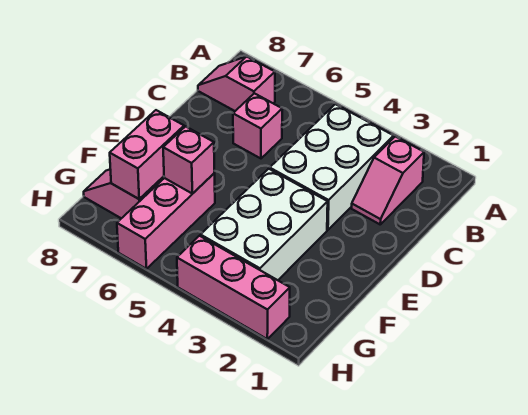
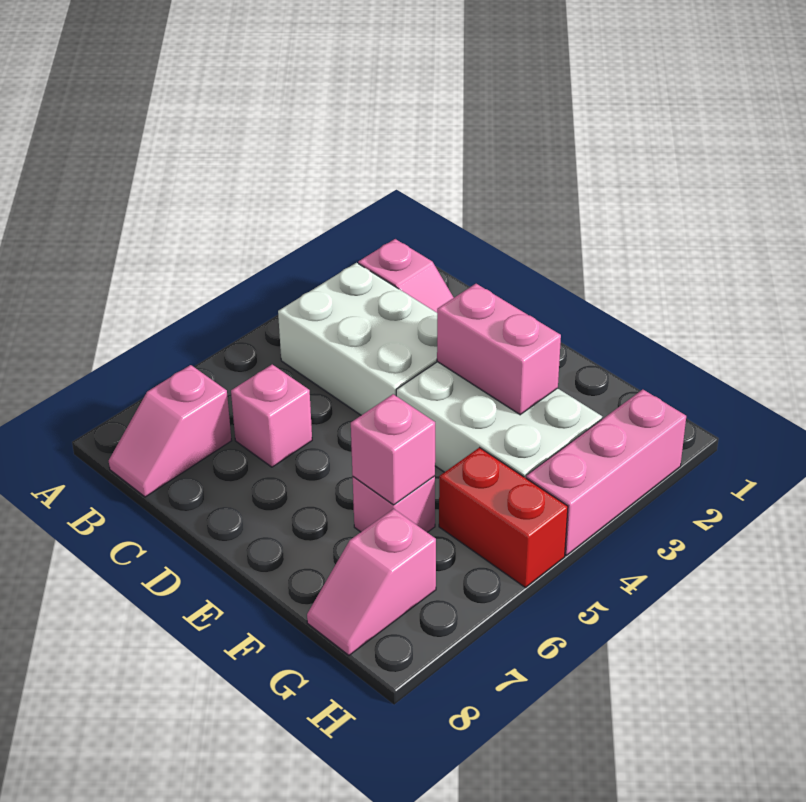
pink 1x3 brick [117,173,215,269] -> pink 1x1 brick [353,476,435,532]
pink 1x2 brick [110,110,184,199] -> pink 1x2 brick moved to [437,284,561,415]
none -> red 1x2 brick [439,448,568,587]

